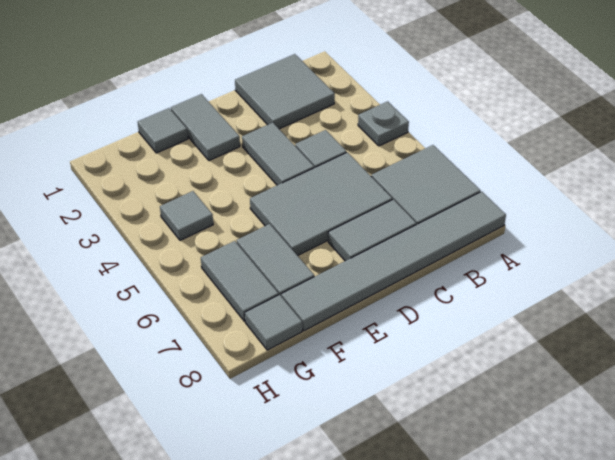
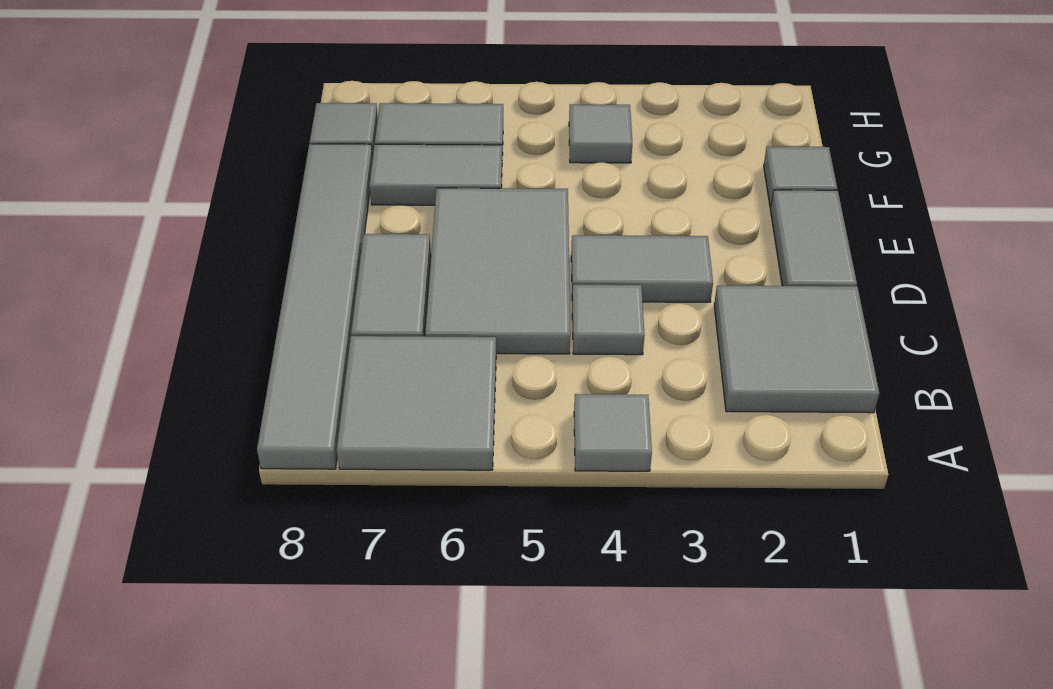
grey 1x1 plate [358,102,409,146] -> grey 1x1 tile [574,394,652,471]
grey 1x2 tile [171,94,240,161] -> grey 1x2 tile turned to [770,190,857,286]

